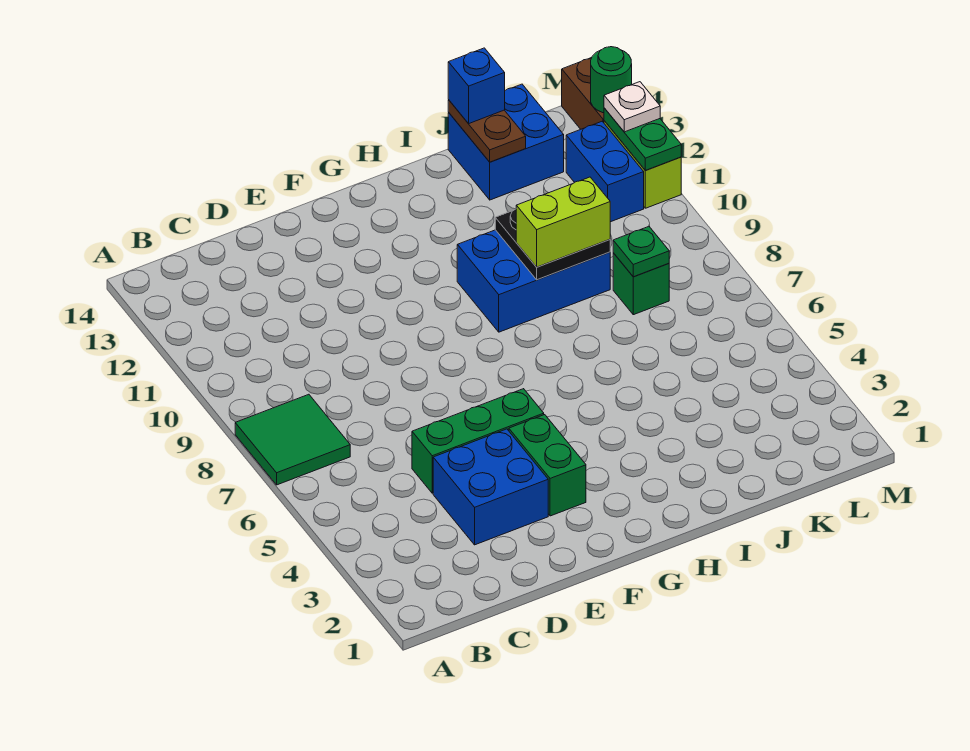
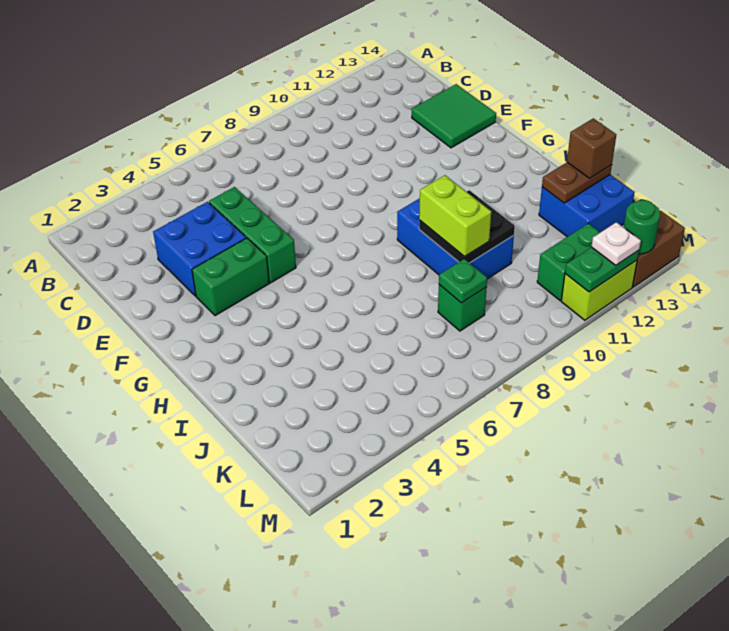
green 2x2 tile [235,394,350,485] -> green 2x2 tile moved to [412,84,496,148]
blue 1x1 brick [448,48,505,124] -> brown 1x1 brick [567,118,616,178]
blue 1x2 brick [566,122,644,222] -> green 1x2 brick [537,223,600,300]

